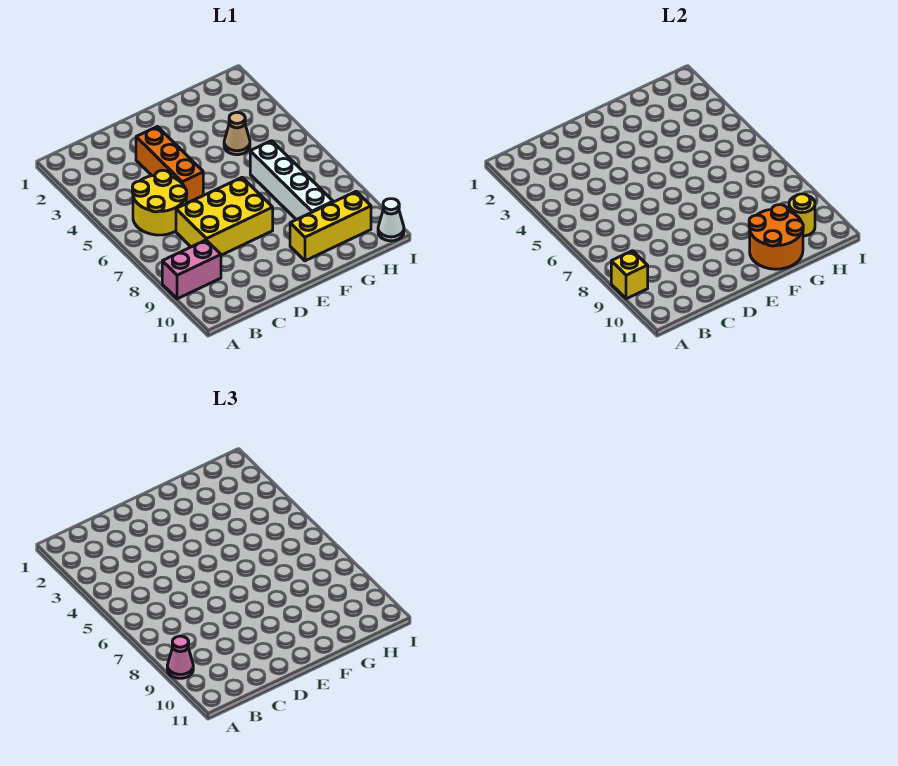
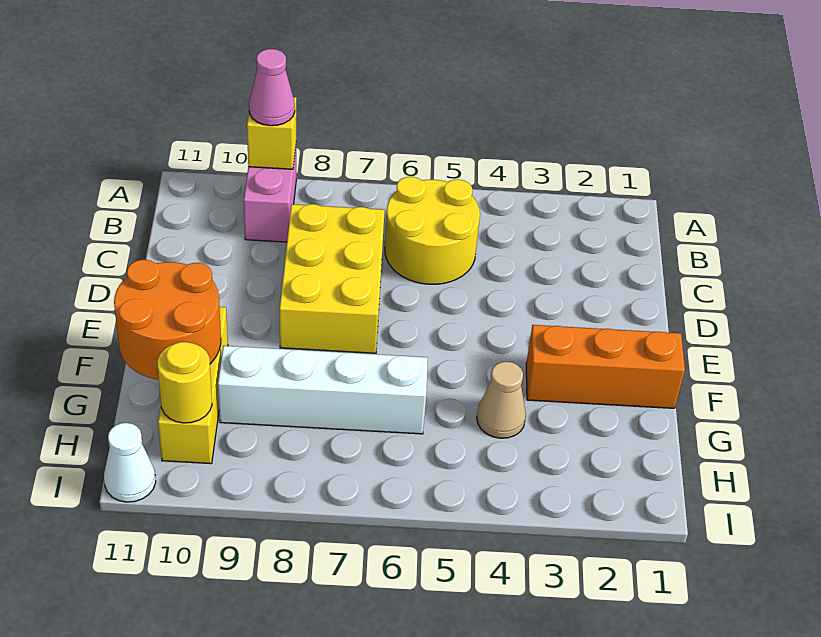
orange 1x3 brick [136,127,203,204] -> orange 1x3 brick moved to [526,325,685,408]

